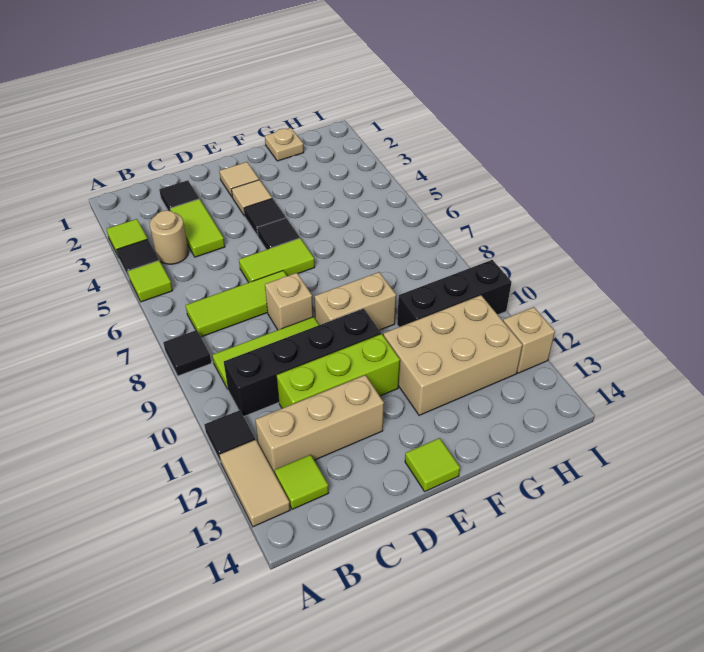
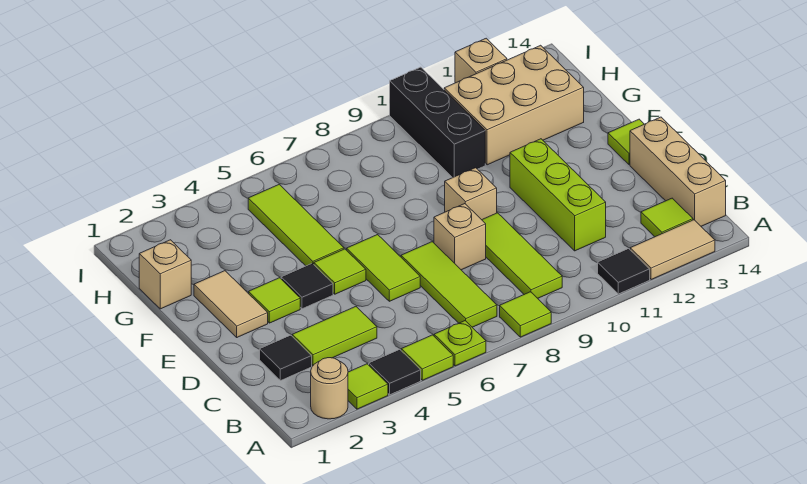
none -> lime 1x1 plate [434,321,486,366]
black 1x1 tile [163,330,211,376] -> lime 1x1 tile [500,292,551,337]
tan 1x1 round brick [150,210,189,264] -> tan 1x1 round brick moved to [311,358,348,419]
black 1x4 brick [224,308,381,416] -> none
tan 1x3 brick [255,375,384,474] -> tan 1x3 brick moved to [630,117,726,226]
tan 1x1 tile [220,162,259,197] -> tan 1x2 tile [194,271,268,337]
tan 1x1 tile [232,180,272,216] -> lime 1x1 tile [249,278,300,323]
black 1x1 tile [257,218,300,250] -> lime 1x1 tile [314,249,366,294]
tan 1x2 brick [315,272,396,330] -> tan 1x1 brick [445,168,497,220]
none -> lime 1x3 tile [248,184,344,266]
tan 2x3 brick [383,295,523,415] -> tan 2x3 brick turned to [444,45,584,165]
tan 1x1 plate [265,128,304,161] -> tan 1x1 brick [139,240,191,309]

